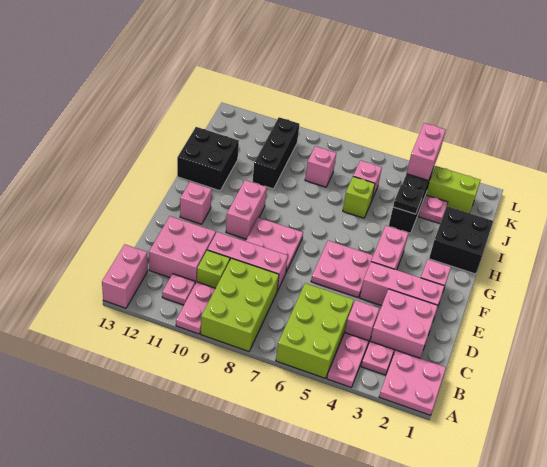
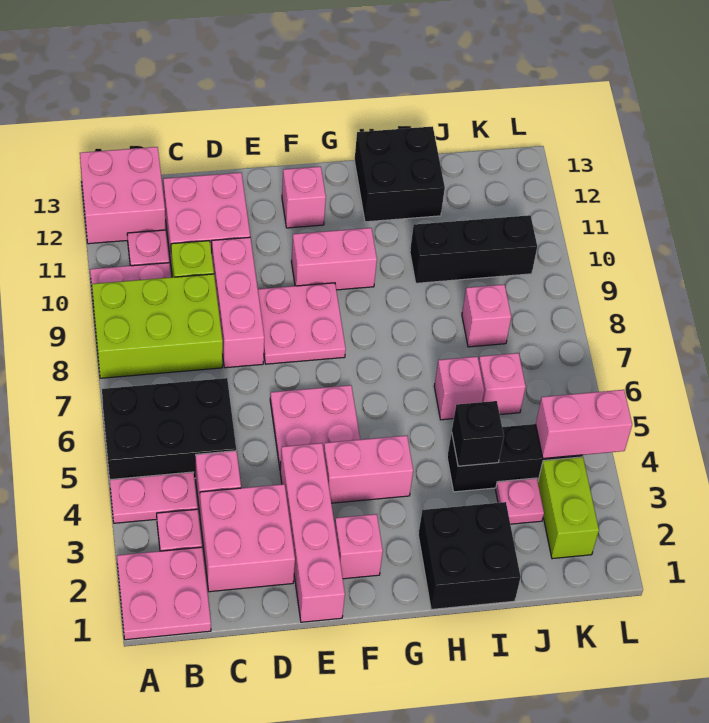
lime 2x3 brick [276,283,354,378] -> black 2x3 brick [102,378,236,480]
pink 1x2 brick [102,244,148,308] -> pink 2x2 brick [80,147,165,244]
pink 1x3 brick [360,262,444,311] -> pink 1x4 brick [280,443,345,622]
black 1x1 plate [393,185,423,214] -> black 1x1 brick [452,401,504,466]
lime 1x1 brick [343,177,375,218] -> pink 1x1 brick [434,357,484,420]

